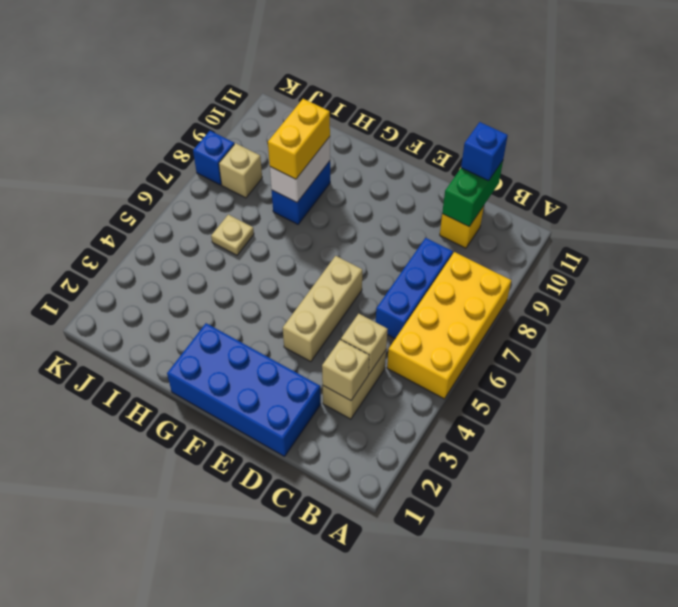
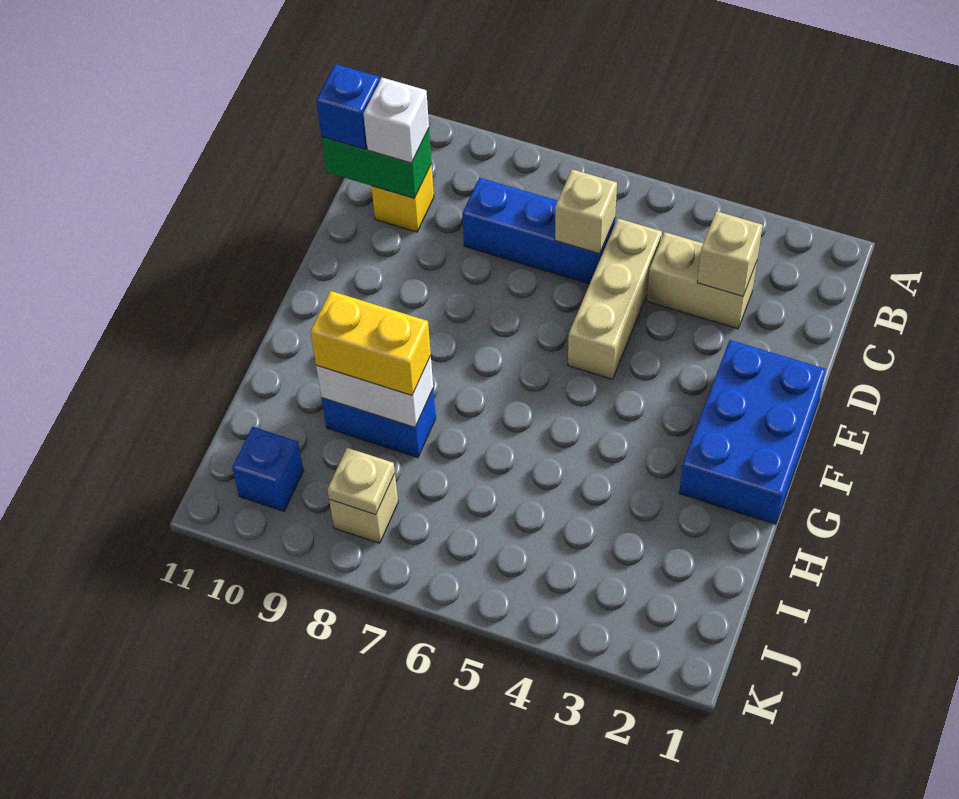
yellow 2x4 brick [387,252,511,399] -> none
tan 1x1 brick [341,314,388,374] -> tan 1x1 brick moved to [555,169,617,254]
none -> white 1x1 brick [363,78,429,163]
blue 2x4 brick [167,323,321,456] -> blue 2x3 brick [679,340,826,524]
tan 1x3 brick [283,256,362,362] -> tan 1x3 brick turned to [568,218,662,379]
tan 1x1 plate [211,215,254,255] -> tan 1x1 plate moved to [327,448,395,515]
blue 1x1 brick [193,131,234,185] -> blue 1x1 brick moved to [232,427,303,511]

